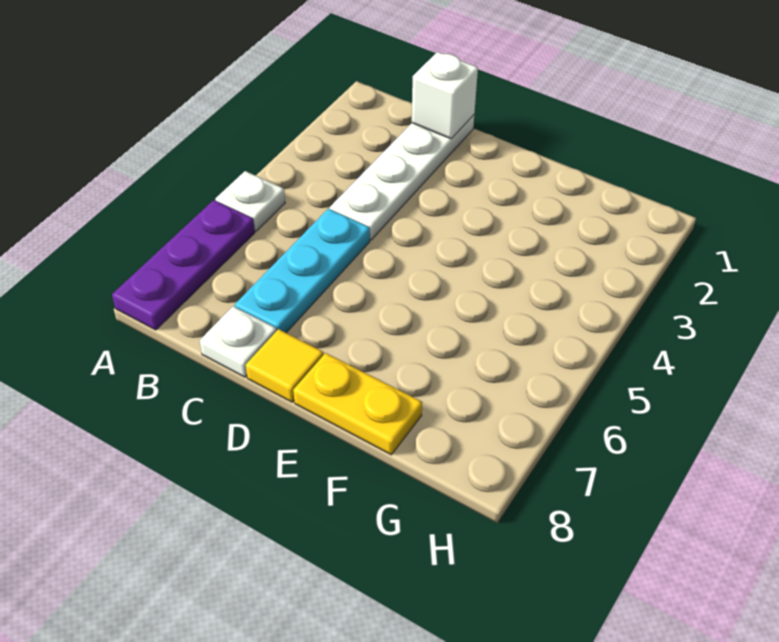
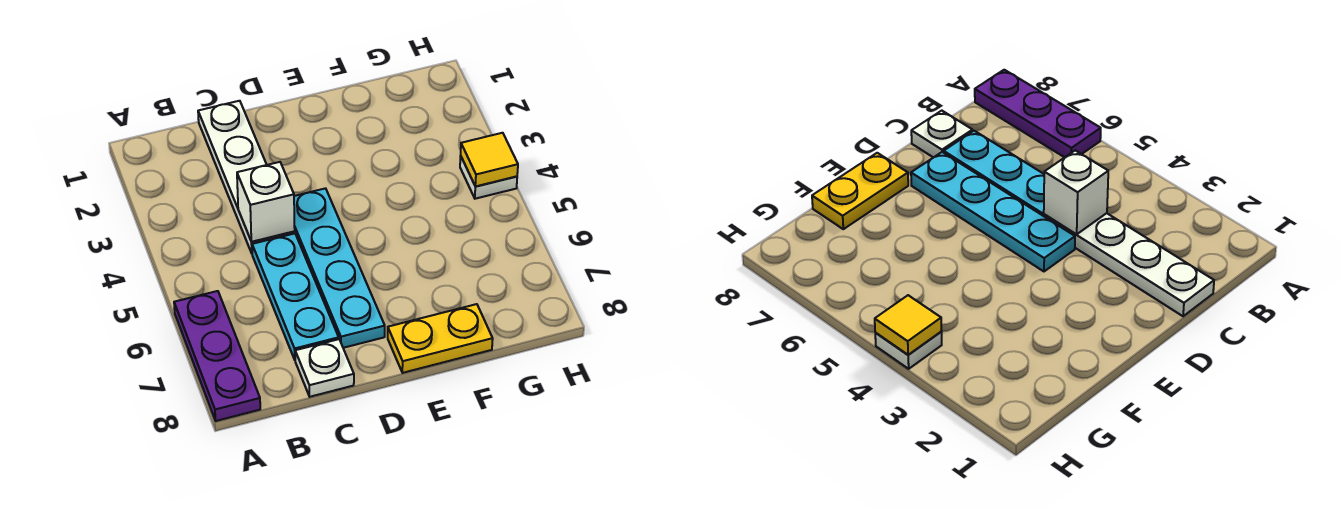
white 1x1 plate [215,171,285,231] -> white 1x1 plate moved to [460,156,517,199]
white 1x1 brick [412,52,478,139] -> white 1x1 brick moved to [237,162,295,242]
none -> cyan 1x4 plate [294,188,385,348]
yellow 1x1 tile [246,329,323,402] -> yellow 1x1 tile moved to [461,133,518,186]

